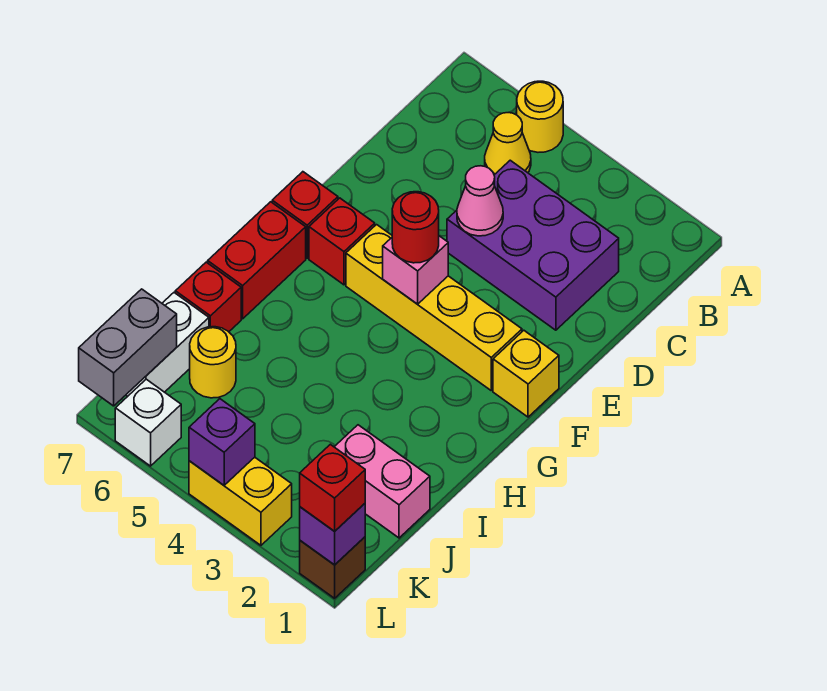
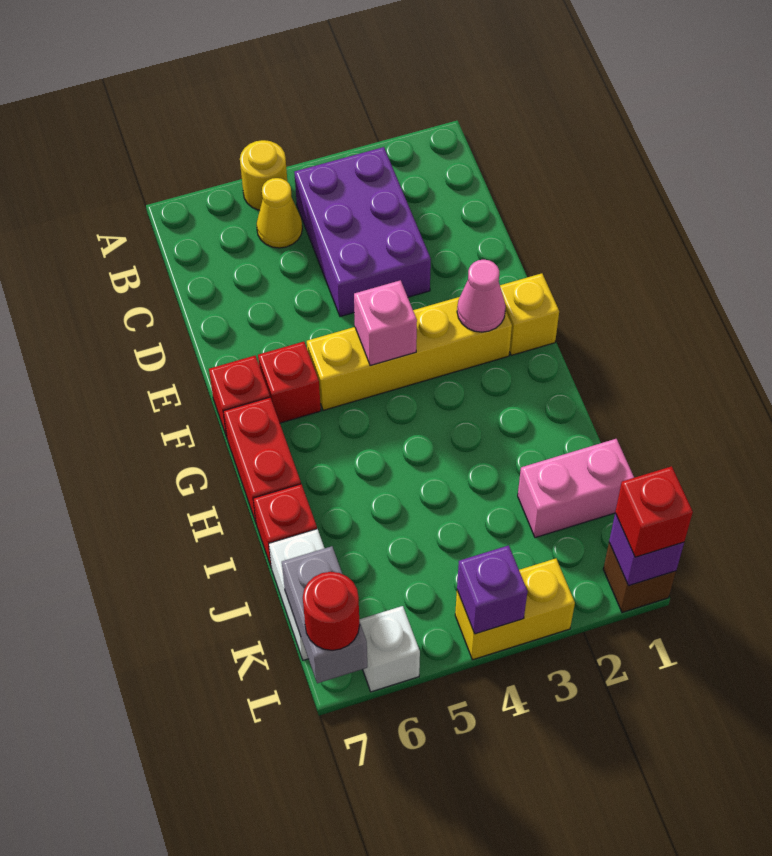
purple 2x3 brick [447,160,619,330] -> purple 2x3 brick turned to [294,147,431,317]
pink 1x1 cone [457,166,503,236] -> pink 1x1 cone moved to [457,260,506,332]
red 1x1 round brick [392,192,439,263] -> red 1x1 round brick moved to [303,572,359,650]
yellow 1x1 round brick [190,327,236,398] -> none

